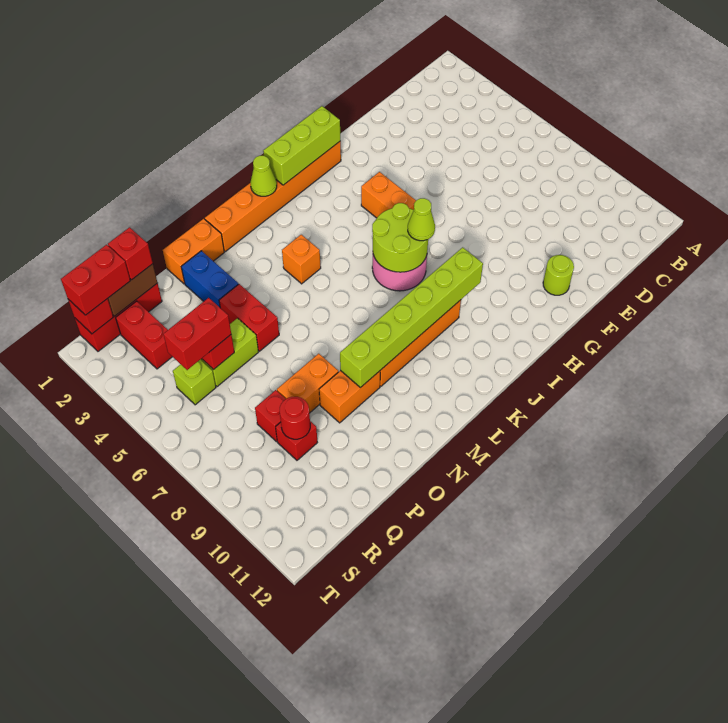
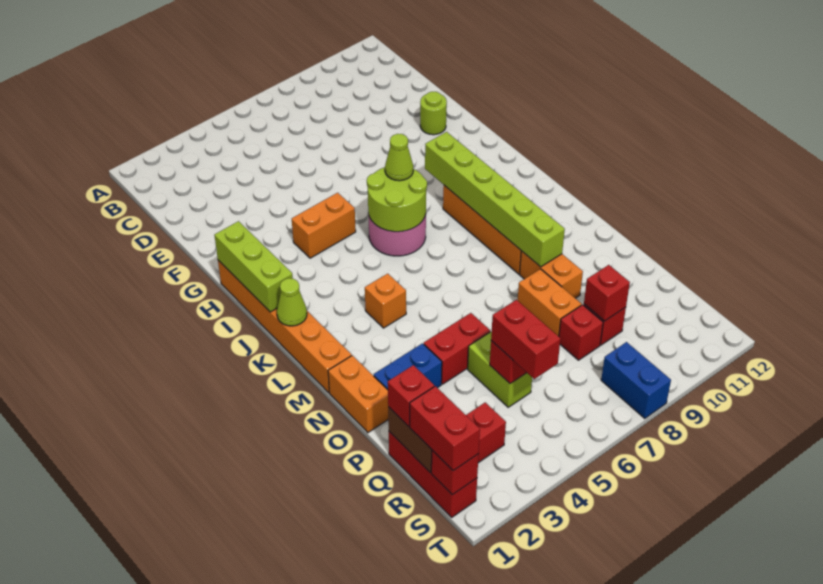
red 1x1 round brick [280,397,310,439] -> red 1x1 brick [584,265,630,321]
lime 1x1 brick [173,360,216,405] -> none
none -> blue 1x2 brick [601,342,671,419]

